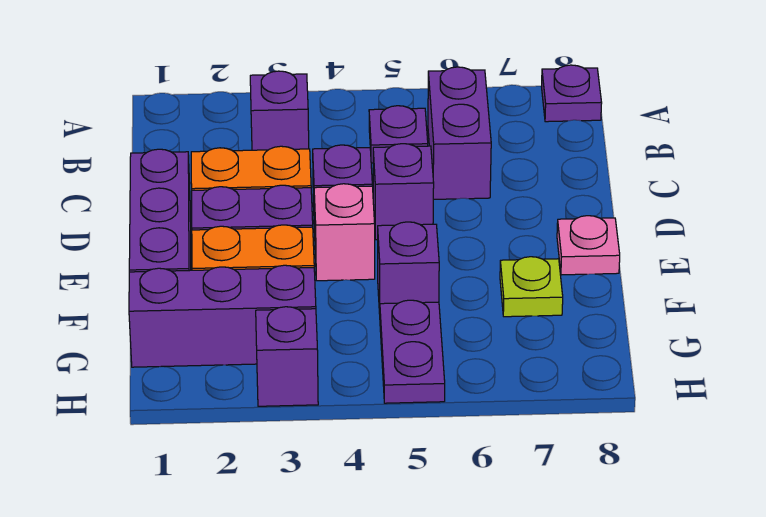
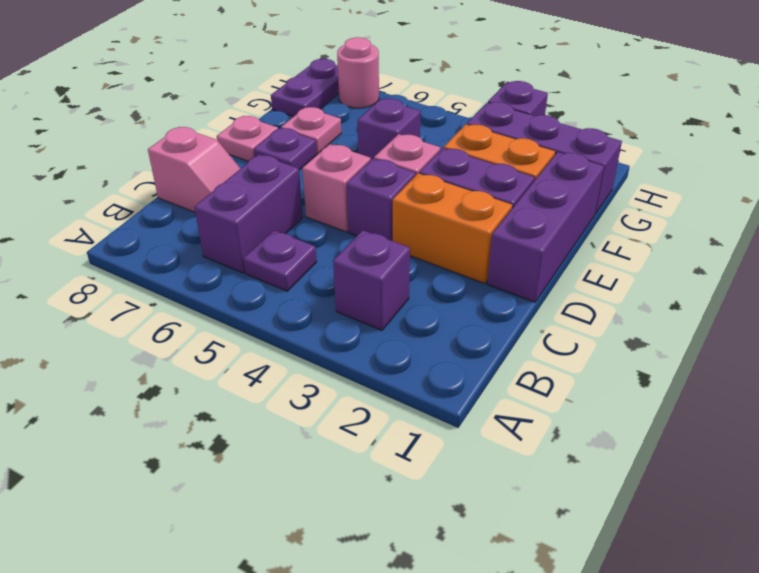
purple 1x1 plate [542,65,602,122] -> purple 1x1 plate moved to [254,128,317,170]
none -> pink 1x2 slope [148,127,241,212]
purple 1x1 brick [373,144,434,240] -> pink 1x1 brick [302,144,371,232]
lime 1x1 plate [500,257,563,317] -> pink 1x1 plate [281,107,341,154]
purple 1x2 plate [380,300,445,403] -> purple 1x2 plate moved to [271,59,339,117]
none -> pink 1x1 round brick [337,37,379,108]

